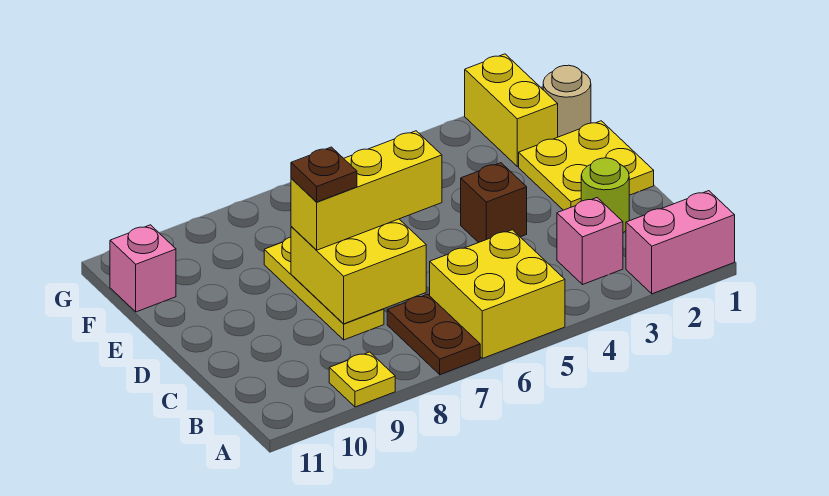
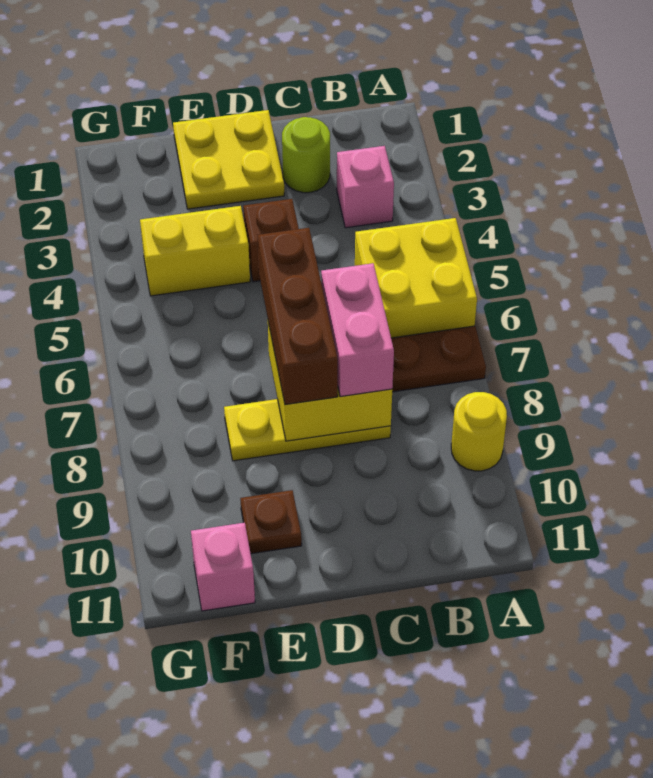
pink 1x2 brick [626,191,735,294] -> pink 1x2 brick moved to [321,263,394,397]
yellow 1x1 plate [329,352,395,407] -> yellow 1x1 round brick [451,392,507,471]
yellow 1x3 brick [291,131,442,250] -> brown 1x3 brick [258,228,338,405]
brown 1x1 plate [291,147,357,202] -> brown 1x1 plate moved to [240,490,302,554]
tan 1x1 round brick [543,65,591,137] -> none
yellow 1x2 brick [465,54,558,166] -> yellow 1x2 brick moved to [140,206,250,296]

